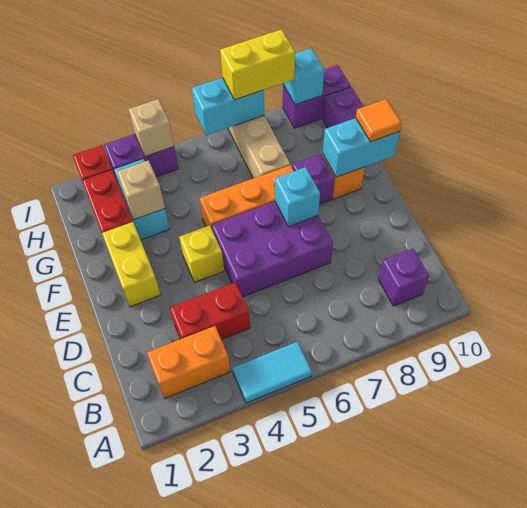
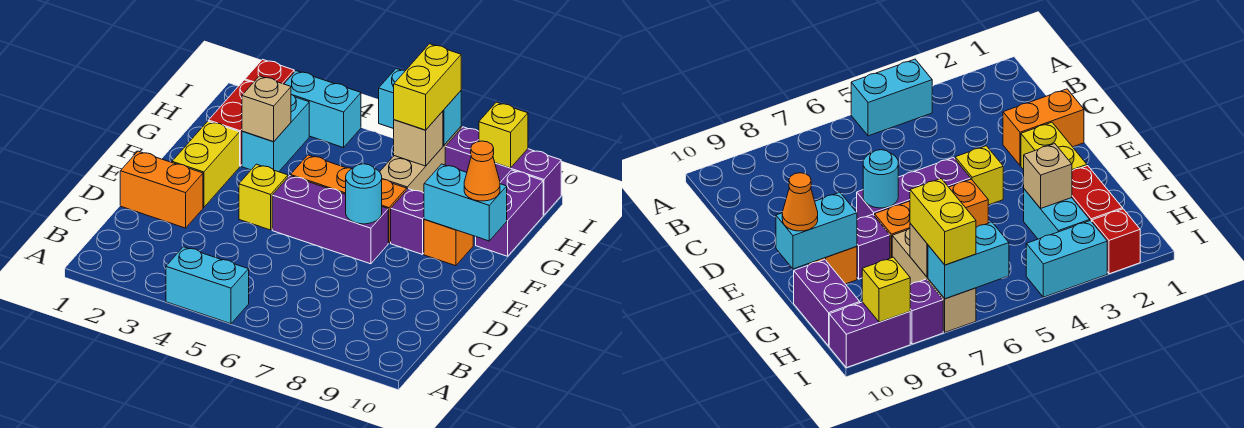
cyan 1x2 tile [232,342,312,403] -> cyan 1x2 brick [166,247,249,324]
orange 1x2 brick [147,326,231,398] -> orange 1x2 brick moved to [120,151,203,228]
purple 1x1 brick [378,248,429,306] -> purple 1x1 brick moved to [445,127,479,172]
red 1x2 brick [170,282,250,340] -> none
purple 2x3 brick [212,202,333,297] -> purple 1x3 brick [272,176,388,264]
cyan 1x1 brick [275,167,320,226] -> cyan 1x1 round brick [346,164,382,224]
orange 1x1 tile [356,99,402,142] -> orange 1x1 cone [464,141,500,201]
purple 1x2 brick [104,134,178,185] -> cyan 1x2 brick [284,71,361,148]
tan 1x1 brick [128,99,174,157] -> tan 1x1 brick moved to [394,111,443,166]
yellow 1x2 brick [220,29,295,100] -> yellow 1x2 brick turned to [394,44,461,130]
cyan 1x1 brick [283,48,324,105] -> yellow 1x1 brick [479,102,528,168]

